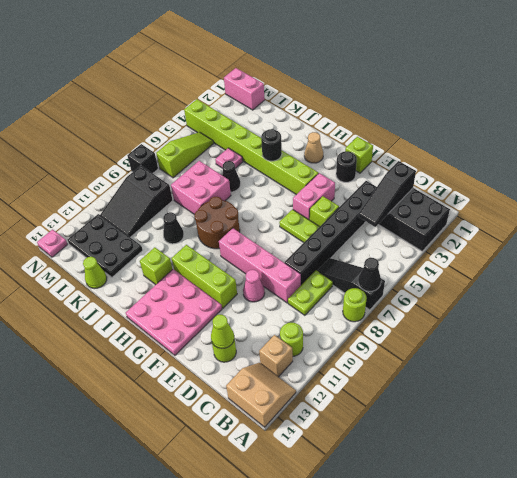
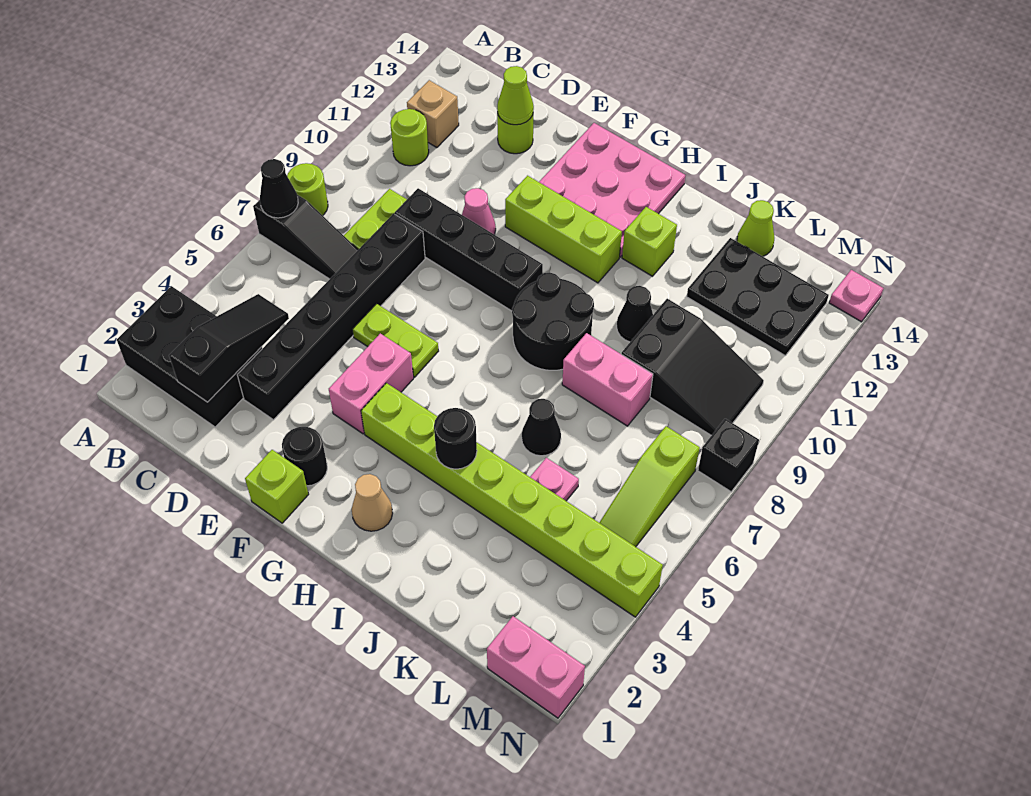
tan 2x2 slope [226,363,296,427] -> none
pink 1x4 brick [219,228,301,303] -> black 1x4 brick [395,188,543,311]
lime 1x1 brick [310,196,339,227] -> none
brown 2x2 round brick [194,197,240,249] -> black 2x2 round brick [512,272,594,370]
pink 2x2 brick [171,161,231,214] -> pink 1x2 brick [562,333,653,426]
black 2x3 slope [100,166,173,237] -> black 2x3 slope turned to [621,299,764,435]

